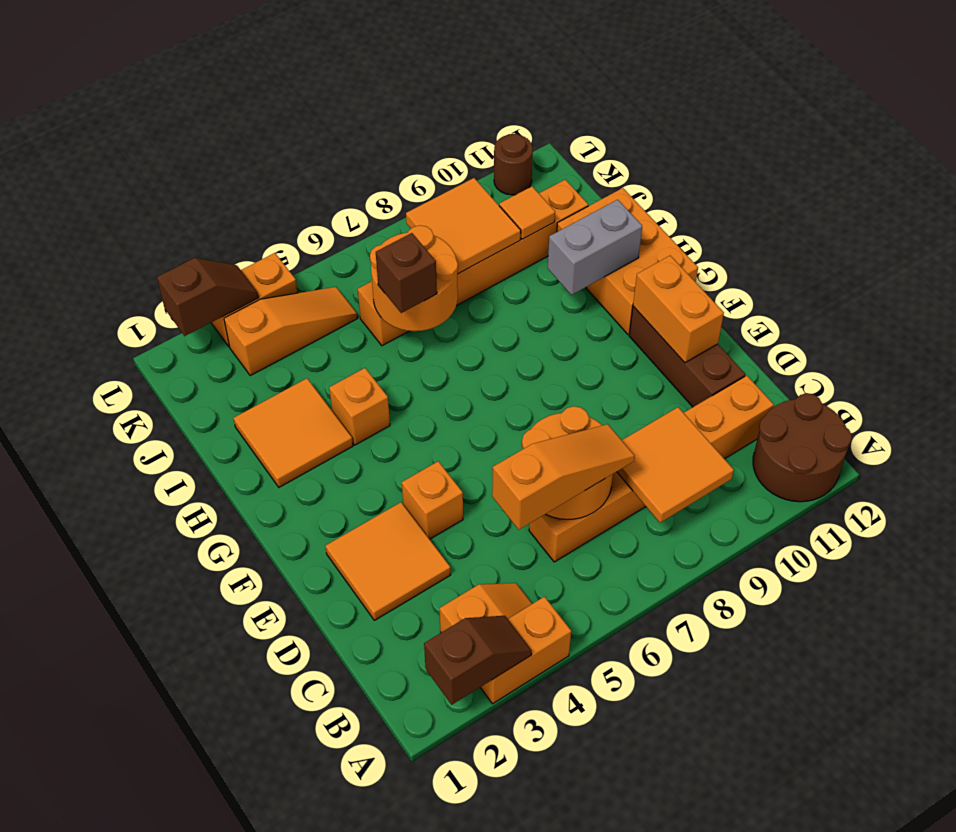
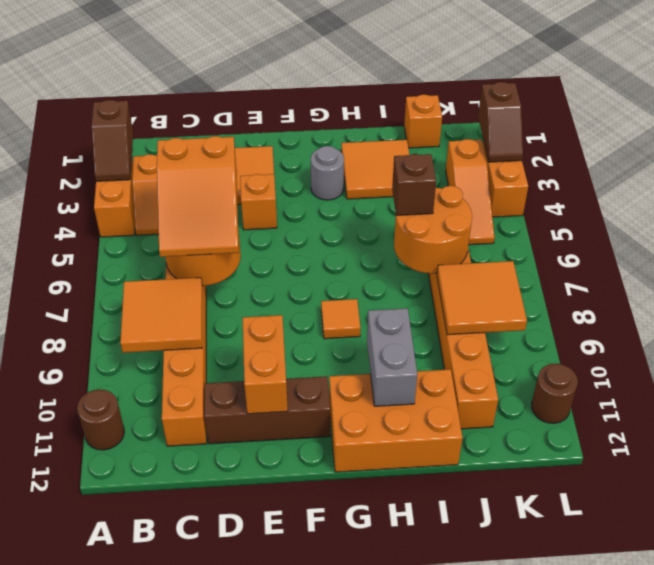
brown 2x2 round brick [753,393,852,502] -> brown 1x1 round brick [77,389,124,450]
orange 1x3 slope [492,424,635,530] -> orange 2x3 slope [157,136,239,257]
orange 1x2 brick [633,256,724,363] -> orange 1x2 brick turned to [243,315,288,414]
none -> grey 1x1 round brick [311,146,344,200]
orange 1x1 brick [329,368,390,445] -> orange 1x1 brick moved to [404,95,442,148]
orange 1x1 tile [499,186,555,239] -> orange 1x1 tile moved to [321,299,360,339]

